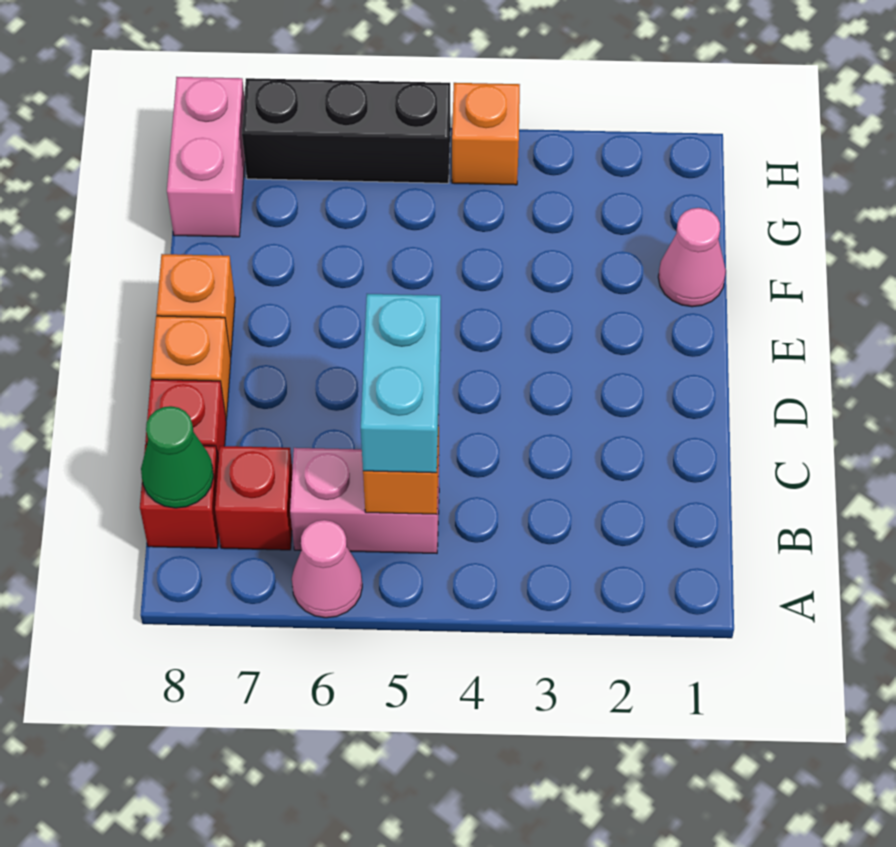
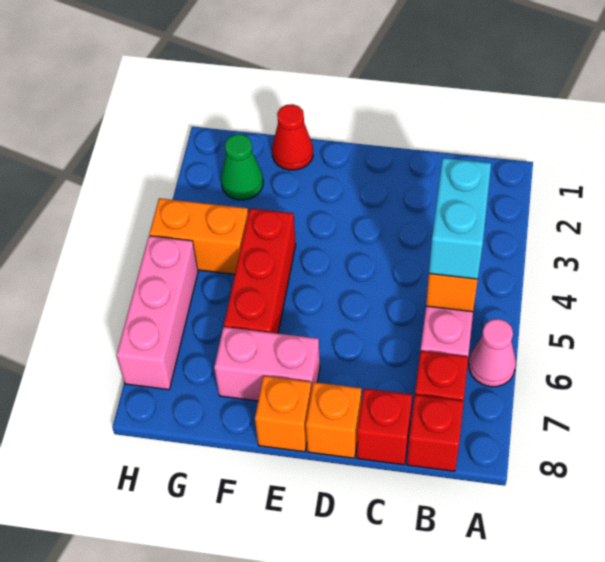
cyan 1x2 brick [361,294,441,473] -> cyan 1x2 brick turned to [429,158,491,279]
green 1x1 cone [141,406,213,508] -> green 1x1 cone moved to [221,134,263,200]
pink 1x1 cone [658,208,726,307] -> red 1x1 cone [272,104,313,170]
none -> red 1x3 brick [224,208,296,333]
pink 1x2 brick [167,77,245,237] -> pink 1x2 brick moved to [214,327,320,401]
orange 1x1 brick [452,83,520,185] -> orange 1x2 brick [149,198,248,274]
black 1x3 brick [242,78,450,183] -> pink 1x3 brick [116,236,198,390]

